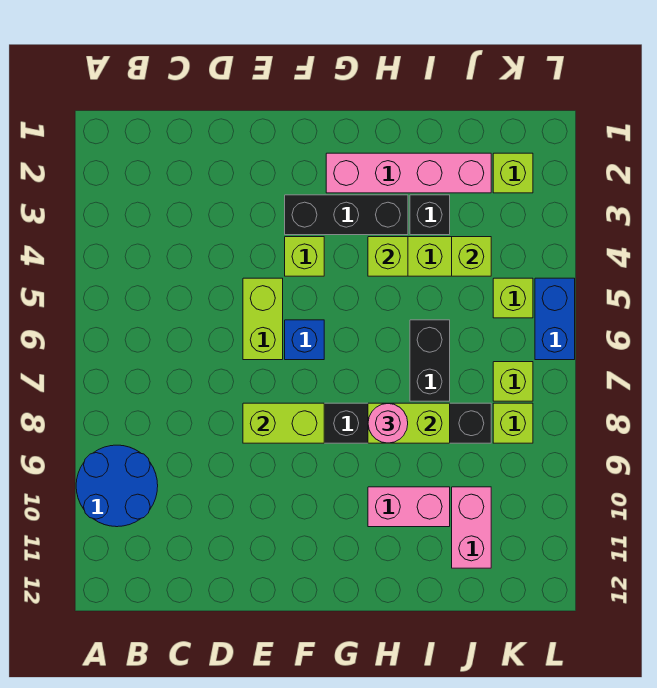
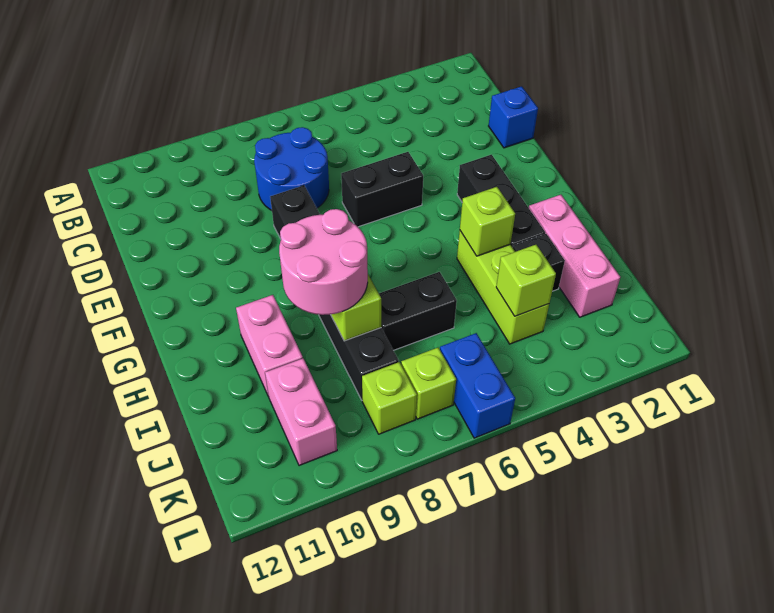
blue 2x2 round brick [76,445,158,527] -> blue 2x2 round brick moved to [254,127,329,210]
lime 1x2 brick [243,278,283,360] -> black 1x2 brick [341,152,423,227]
lime 1x2 brick [243,403,324,443] -> none
lime 1x1 brick [285,237,324,276] -> none
blue 1x1 brick [285,320,324,360] -> blue 1x1 brick moved to [489,86,538,148]
pink 1x4 brick [326,153,491,193] -> pink 1x3 brick [529,195,620,317]
pink 1x1 round brick [368,404,408,443] -> pink 2x2 round brick [279,209,368,315]
pink 1x2 brick [452,487,491,568] -> pink 1x2 brick turned to [265,358,337,466]
lime 1x1 brick [493,153,533,193] -> none
lime 1x1 brick [493,278,533,318] -> none
blue 1x2 brick [535,278,575,360] -> blue 1x2 brick turned to [440,333,515,438]

